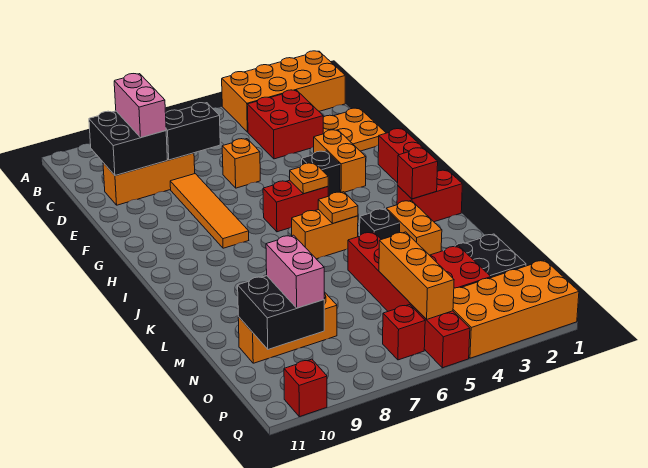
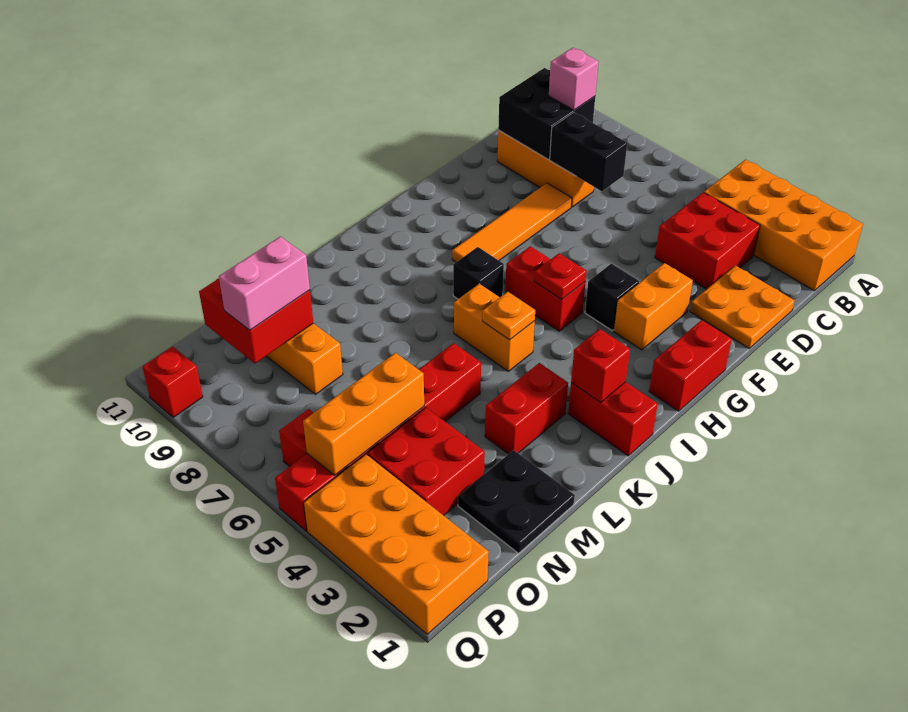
pink 1x2 brick [114,74,166,137] -> pink 1x1 brick [549,48,598,110]
orange 1x1 brick [222,139,260,188] -> none
orange 1x1 plate [290,163,328,194] -> red 1x1 plate [534,253,587,299]
orange 1x2 brick [386,200,442,255] -> red 1x2 brick [485,363,568,454]
black 1x1 brick [360,209,400,240] -> black 1x1 brick moved to [453,247,504,299]
black 2x2 brick [238,276,324,349] -> red 2x2 brick [199,279,313,364]

